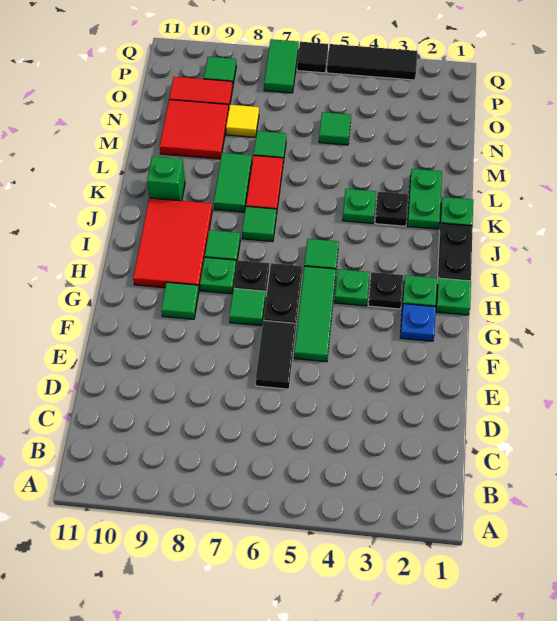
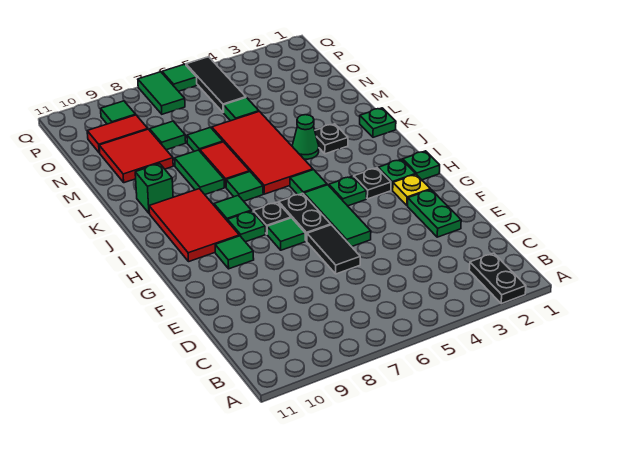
blue 1x1 plate [400,304,436,341] -> yellow 1x1 plate [393,174,431,206]
black 1x2 plate [437,223,473,283] -> black 1x2 plate moved to [469,253,526,304]
none -> red 2x4 tile [212,111,313,194]
green 1x2 plate [407,169,442,229] -> green 1x2 plate moved to [408,190,461,237]
green 1x1 plate [343,189,376,223] -> green 1x1 cone [292,115,319,159]
yellow 1x1 tile [226,105,259,137] -> green 1x1 tile [150,121,186,150]
black 1x3 tile [327,44,417,80] -> black 1x3 tile turned to [186,57,246,113]
black 1x1 tile [297,42,328,73] -> green 1x1 tile [162,64,197,91]

